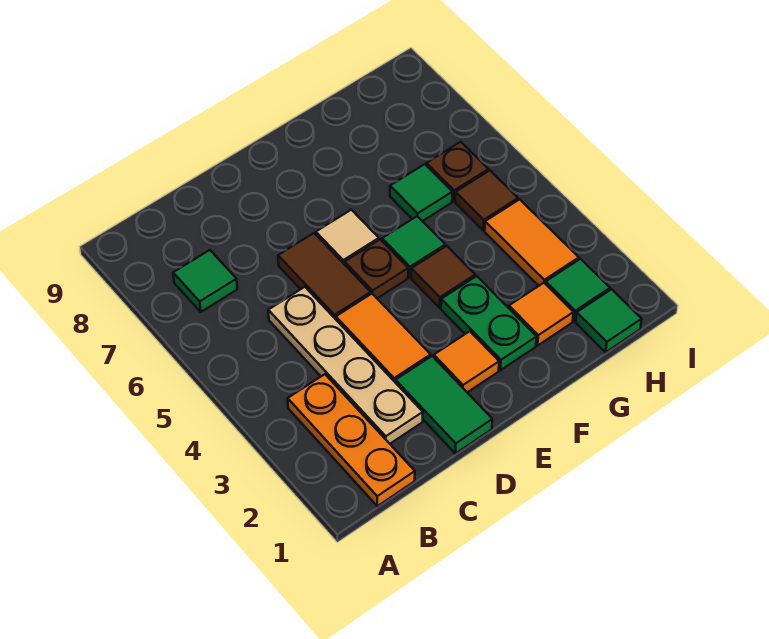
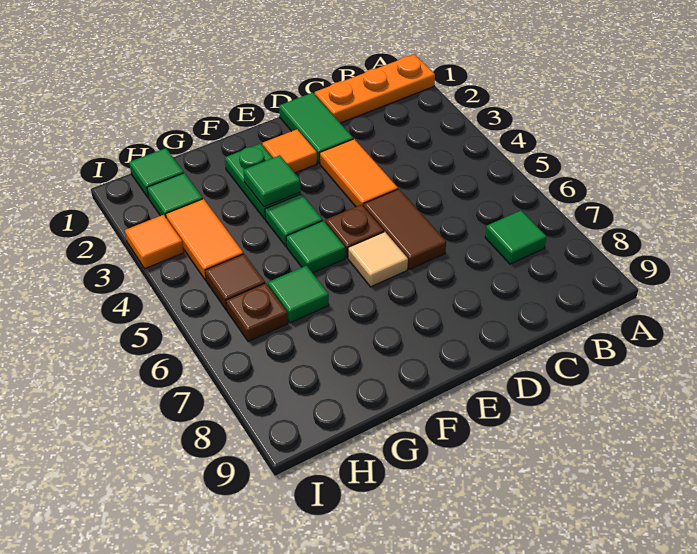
orange 1x3 plate [288,374,415,506] -> orange 1x3 plate turned to [315,54,435,123]
tan 1x4 plate [268,287,423,444] -> none
none -> green 1x1 tile [243,155,301,207]
brown 1x1 tile [411,246,475,308] -> green 1x1 tile [265,194,322,247]
orange 1x1 tile [509,283,574,345] -> orange 1x1 tile moved to [125,215,184,269]

